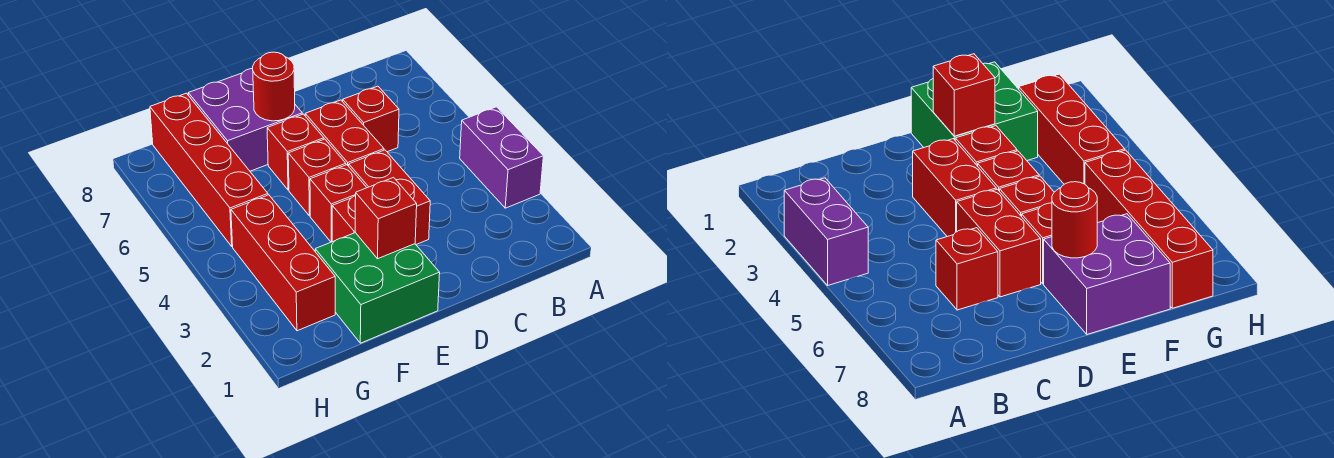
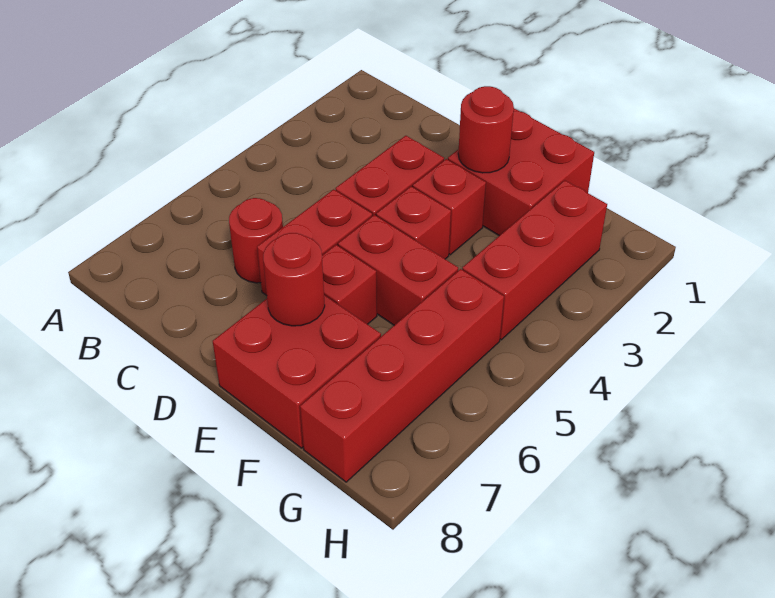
purple 1x2 brick [460,107,543,208] -> none
red 1x1 brick [343,86,399,152] -> red 1x1 round brick [229,198,283,283]
green 2x2 brick [315,233,440,343] -> red 2x2 brick [448,109,594,236]
red 1x1 brick [355,178,417,259] -> red 1x1 round brick [458,86,514,173]
red 1x1 brick [288,139,346,216] -> red 1x2 brick [338,215,458,325]
purple 2x2 brick [188,69,302,171] -> red 2x2 brick [213,295,381,448]

